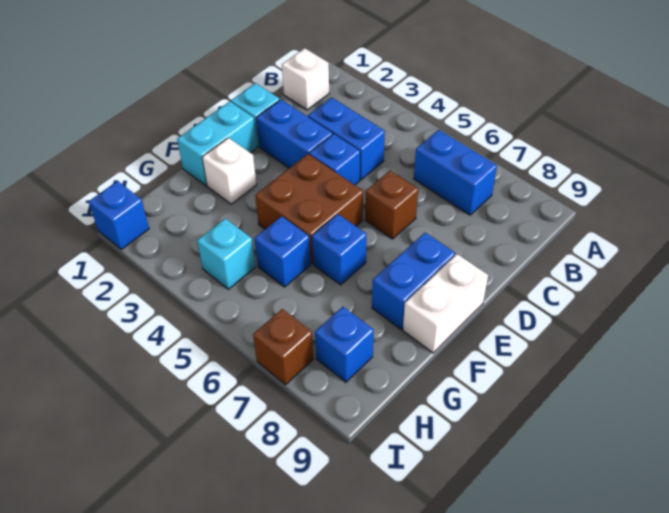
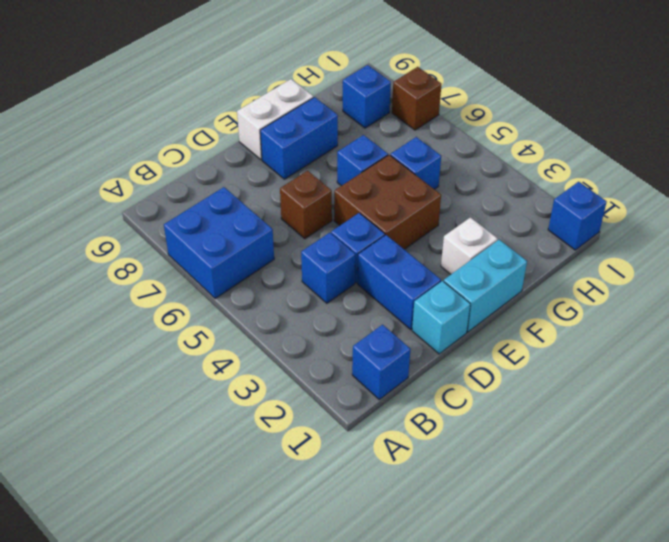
white 1x1 brick [282,48,329,110] -> blue 1x1 brick [352,325,410,399]
blue 1x2 brick [414,130,497,215] -> blue 2x2 brick [164,187,274,299]
blue 1x2 brick [308,98,385,180] -> blue 1x1 brick [301,233,355,303]
cyan 1x1 brick [197,218,255,289] -> none

